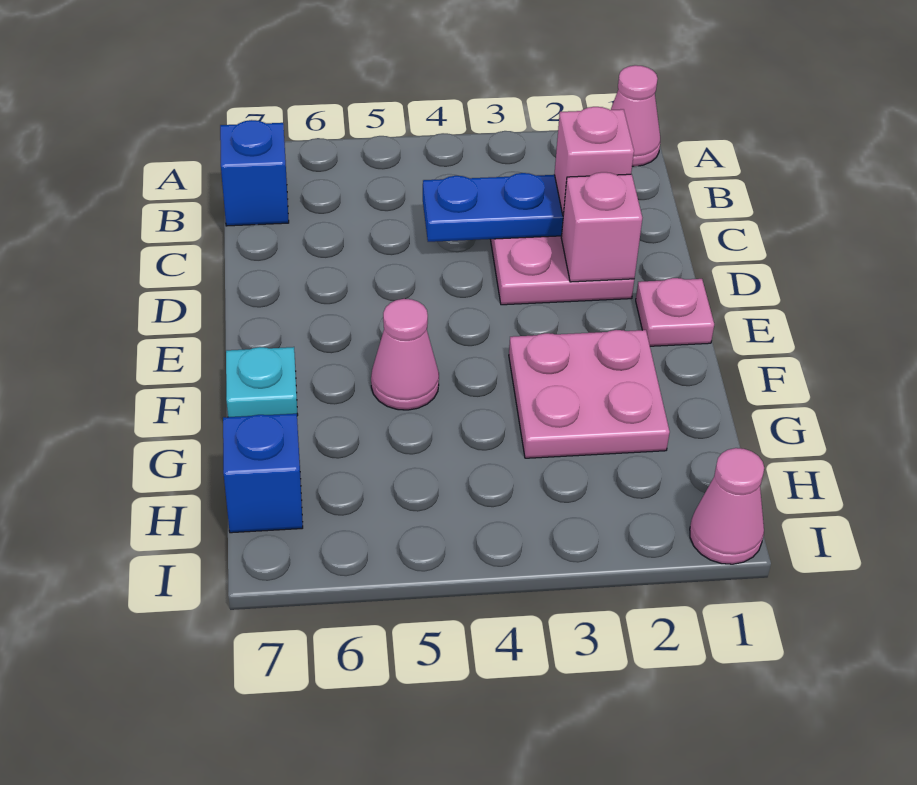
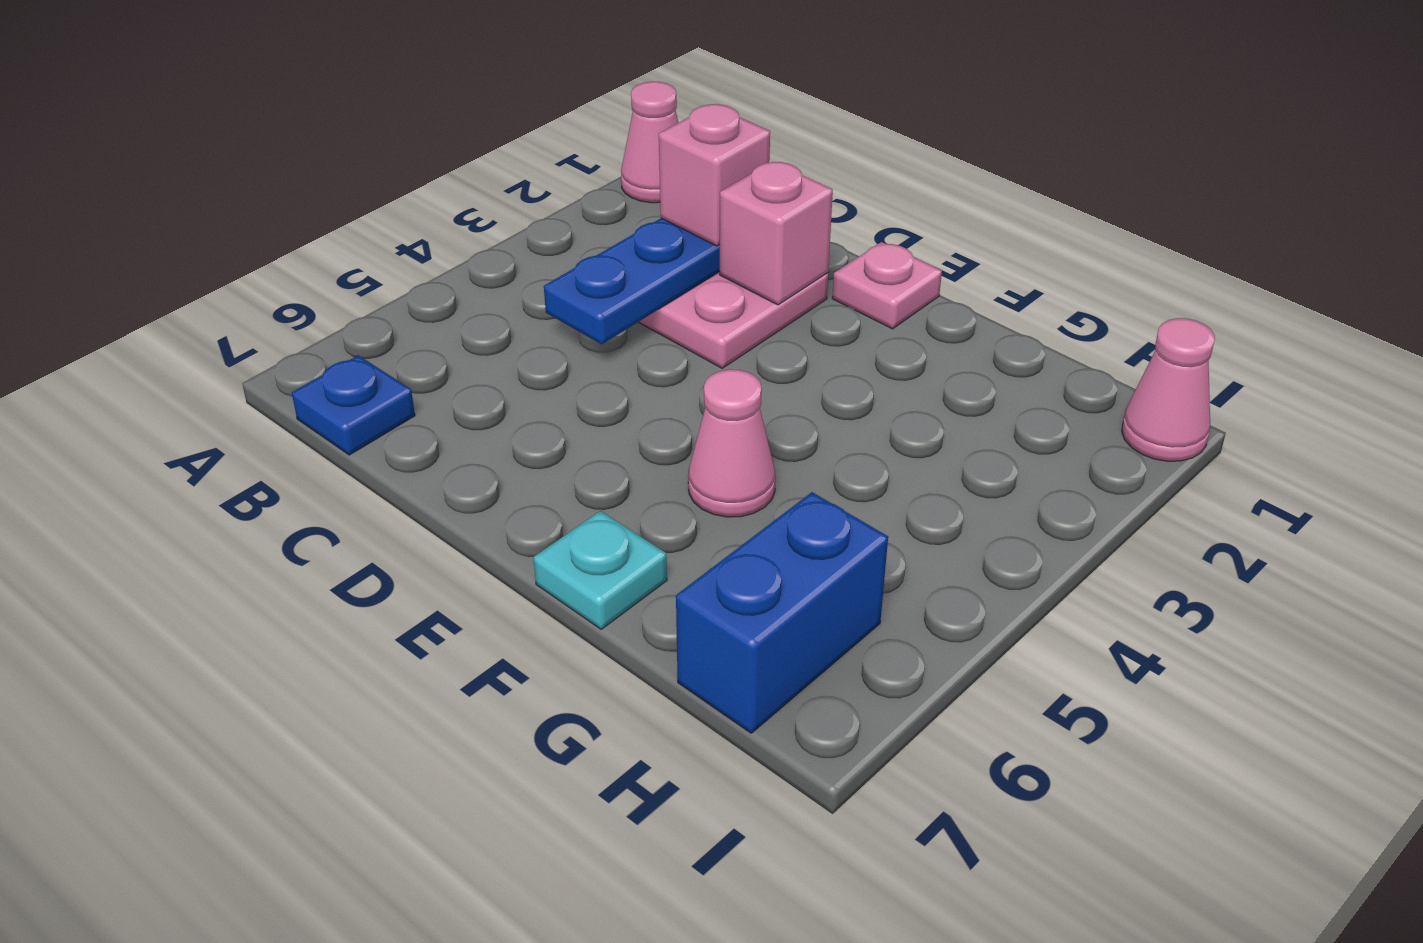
blue 1x1 brick [220,120,289,226] -> blue 1x1 plate [292,355,415,455]
pink 2x2 plate [509,330,670,458] -> none
blue 1x1 brick [223,414,303,533] -> blue 1x2 brick [676,492,888,733]

